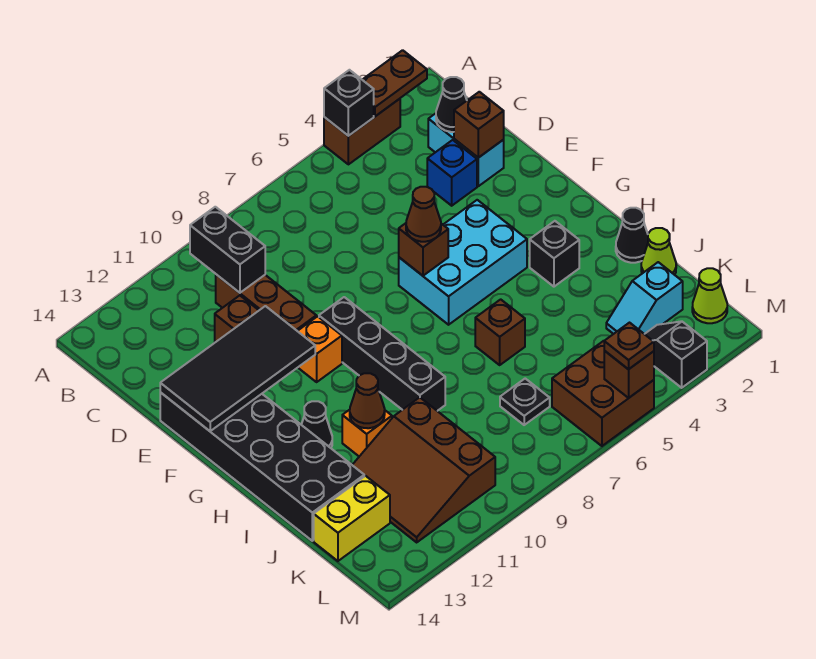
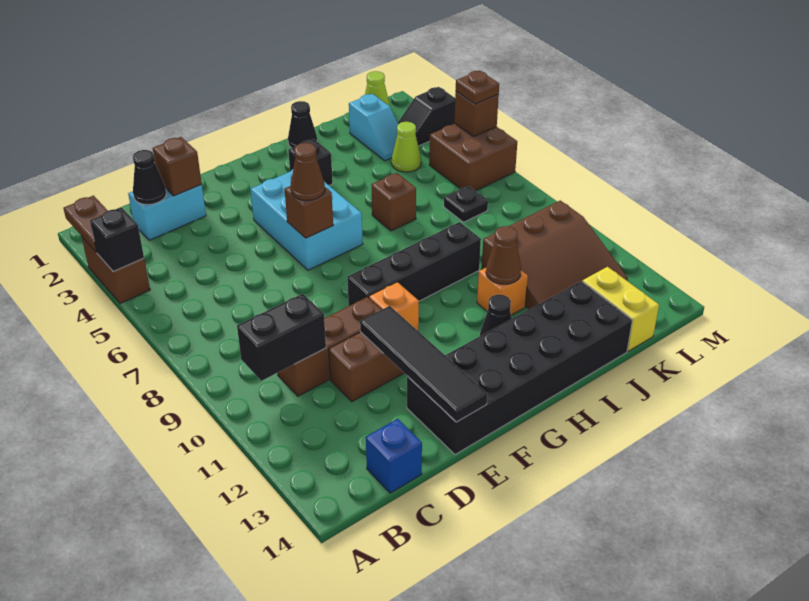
blue 1x1 brick [427,140,477,206] -> blue 1x1 brick moved to [366,419,422,493]
black 2x4 tile [160,306,315,431] -> black 1x4 tile [360,306,487,422]
lime 1x1 cone [641,228,676,275] -> lime 1x1 cone moved to [392,122,421,172]

